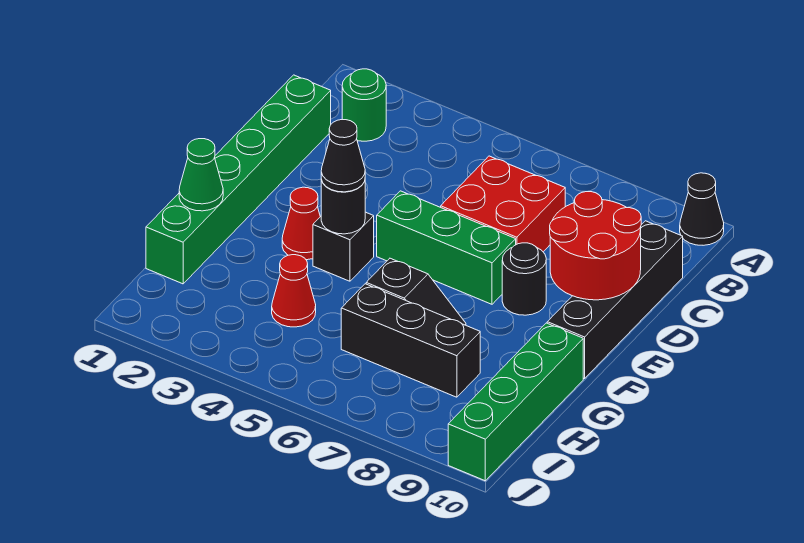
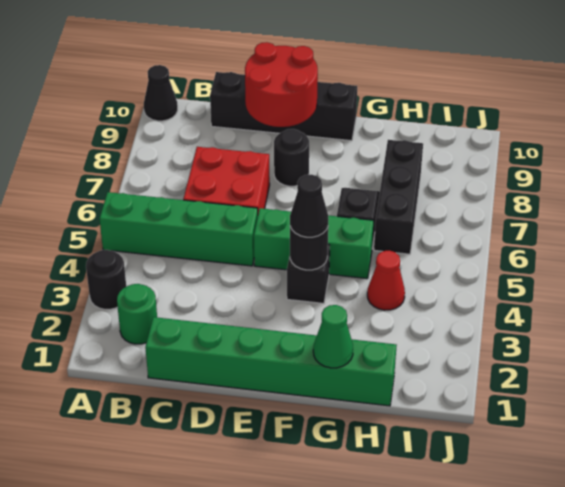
none -> black 1x1 round brick [86,250,126,309]
green 1x3 brick [377,191,516,304] -> green 1x3 brick turned to [254,208,374,279]
red 1x1 cone [282,187,320,260] -> none
green 1x4 brick [448,323,583,481] -> green 1x4 brick moved to [99,192,258,266]

